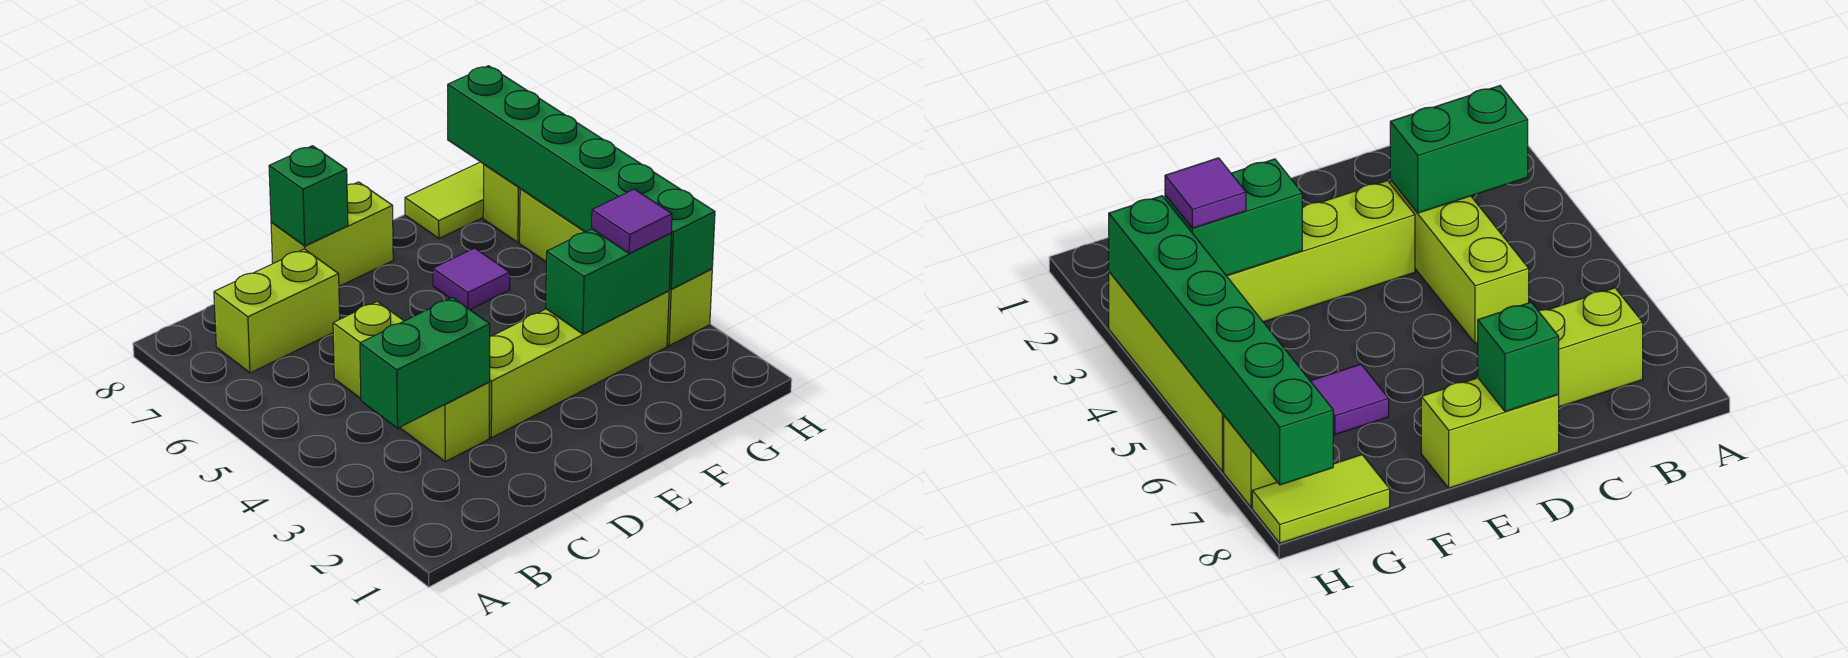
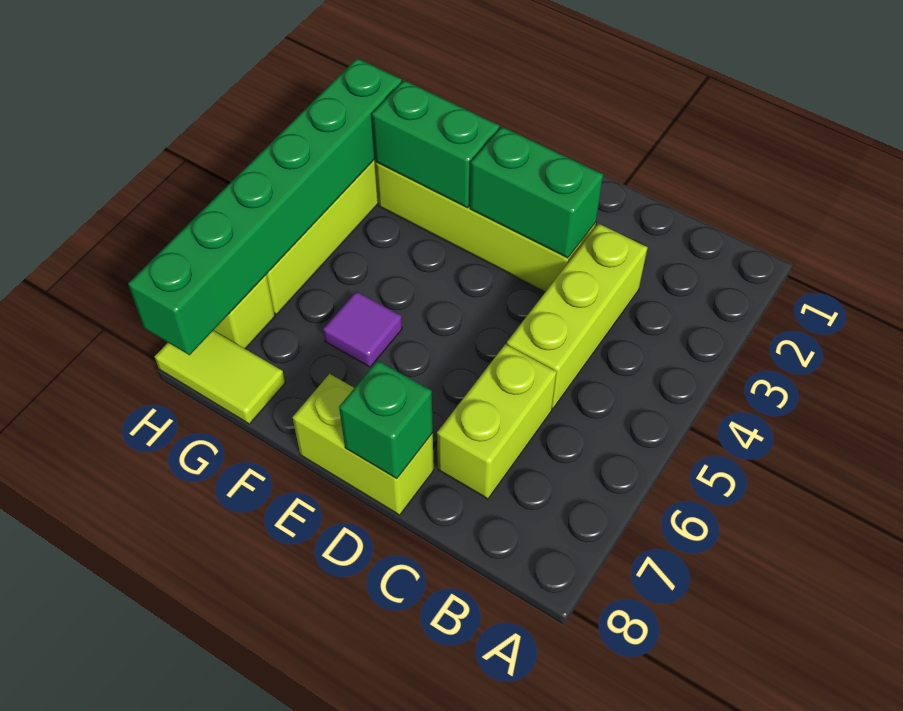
green 1x2 brick [360,298,490,428] -> green 1x2 brick moved to [470,127,603,258]
lime 1x2 brick [214,249,340,373] -> lime 1x2 brick turned to [437,344,557,499]
purple 1x1 tile [592,189,672,253] -> none

